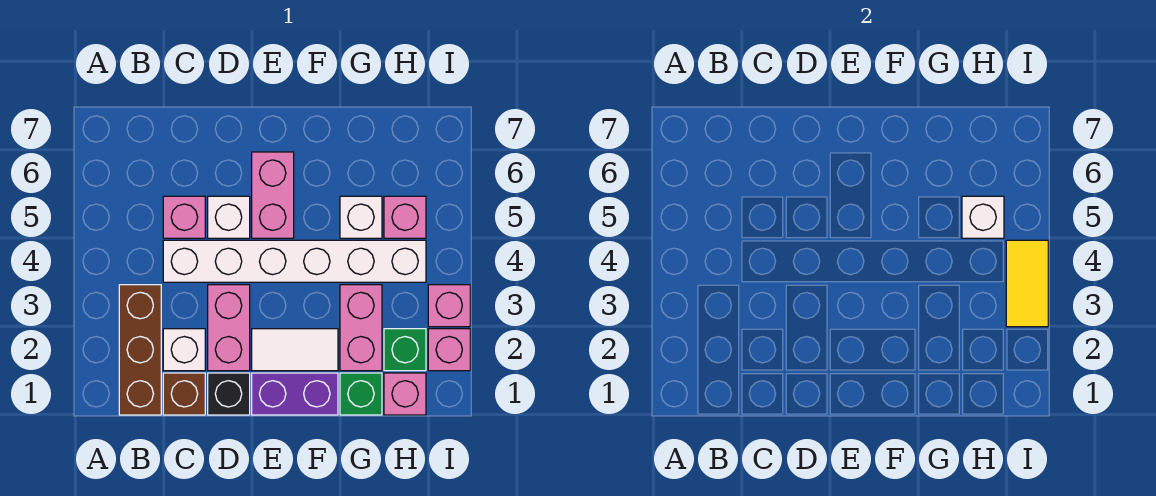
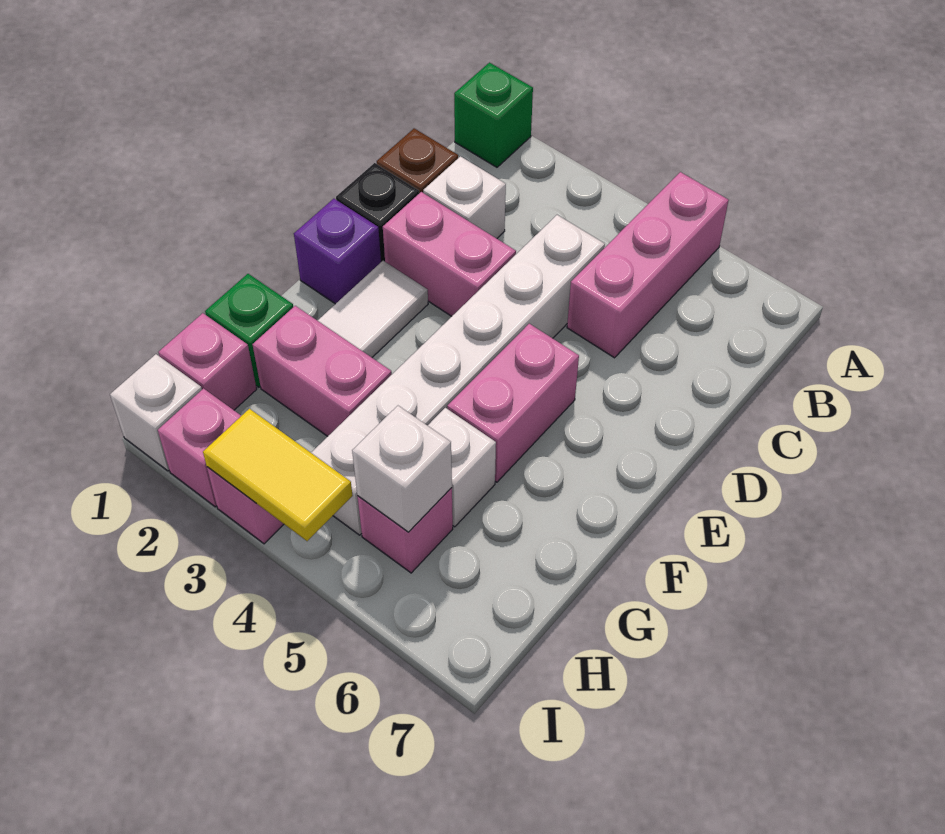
brown 1x3 brick [119,285,161,415] -> none
pink 1x1 brick [163,196,205,238] -> pink 1x3 brick [567,172,729,358]
white 1x1 brick [208,196,250,238] -> white 1x1 brick moved to [110,354,202,471]
purple 1x2 brick [252,373,338,415] -> purple 1x1 brick [294,199,381,304]
pink 1x2 brick [252,152,294,238] -> pink 1x2 brick turned to [447,324,579,482]
green 1x1 brick [384,329,426,371] -> green 1x1 brick moved to [454,63,533,167]

